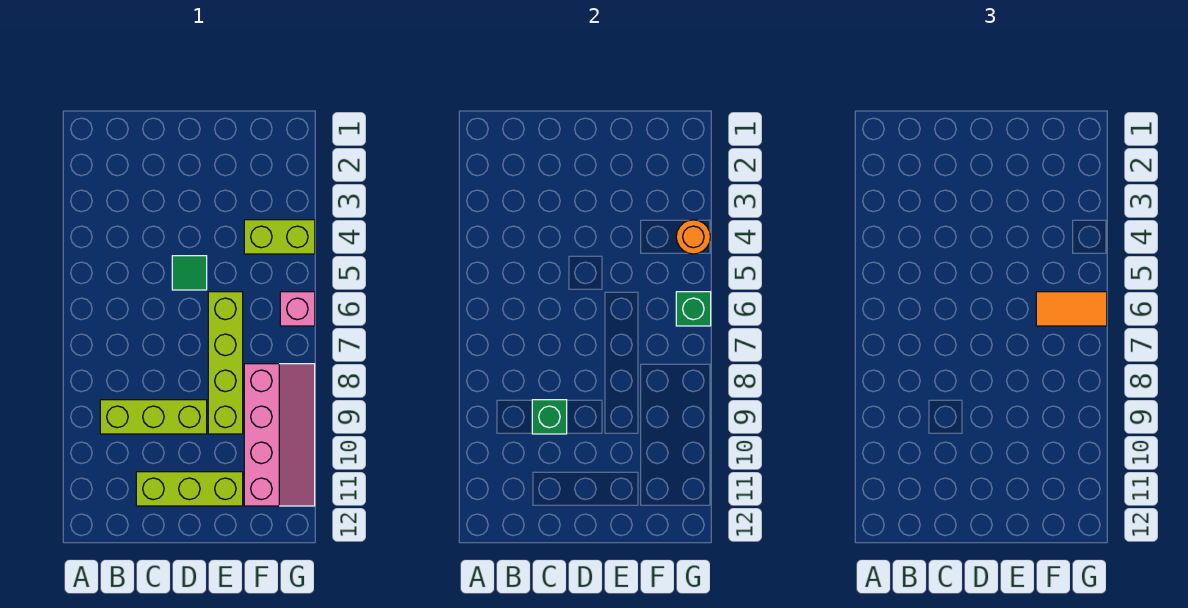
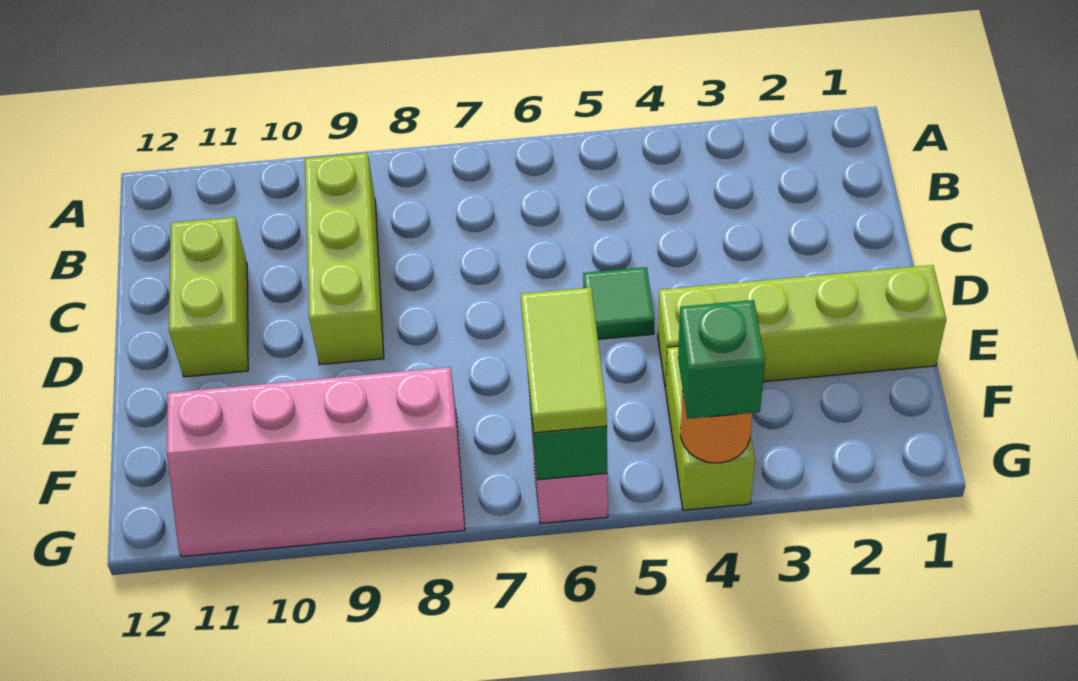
green 1x1 brick [532,400,567,434] -> green 1x1 brick moved to [678,300,765,419]
lime 1x3 brick [136,472,243,506] -> lime 1x2 brick [169,217,248,377]
lime 1x4 brick [208,292,243,434] -> lime 1x4 brick moved to [658,265,946,390]
orange 1x2 tile [1036,292,1107,326] -> lime 1x2 tile [520,287,607,433]

